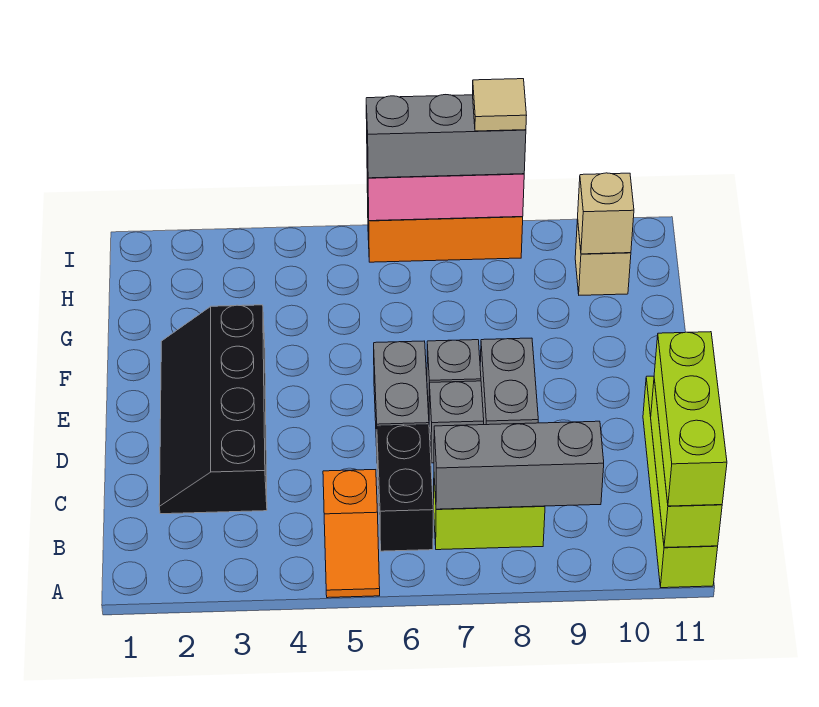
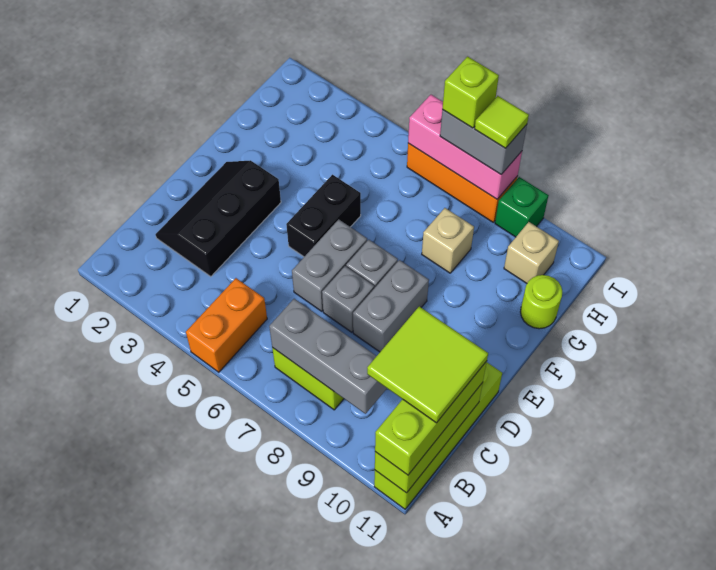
orange 1x2 slope [323,470,380,598] -> orange 1x2 brick [186,278,267,372]
black 1x2 brick [377,425,433,551] -> black 1x2 brick moved to [286,175,361,257]
none -> lime 2x2 tile [367,306,488,423]
black 2x4 slope [159,305,267,514] -> black 2x3 slope [156,161,281,277]
none -> lime 1x1 round brick [520,275,562,329]
tan 1x1 brick [578,173,634,254] -> tan 1x1 brick moved to [422,208,474,273]
grey 1x3 brick [366,95,526,178] -> grey 1x2 brick [440,110,527,174]
none -> lime 1x1 brick [442,57,499,128]
tan 1x1 tile [473,79,527,131] -> lime 1x1 tile [475,96,529,148]
none -> green 1x1 brick [495,177,549,237]

